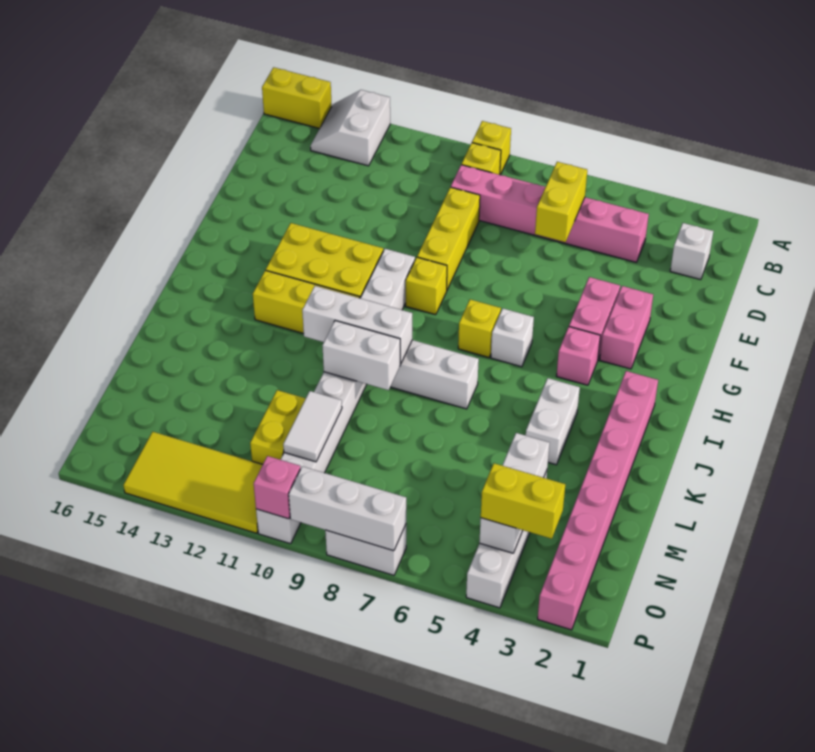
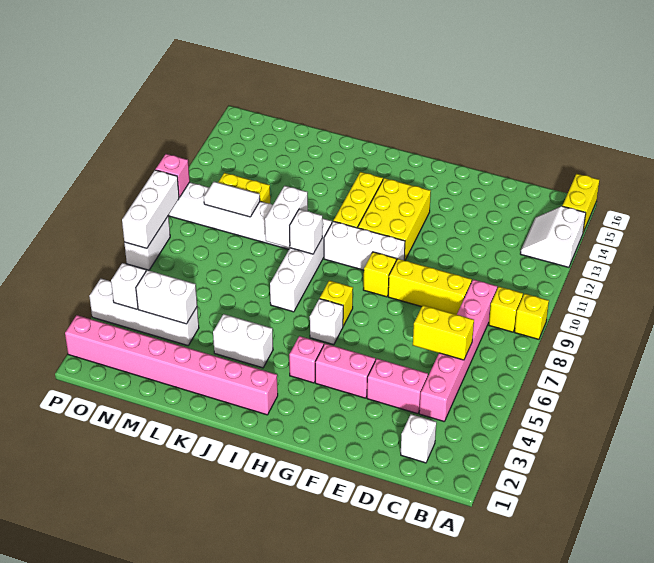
white 2x2 slope [310,90,390,166] -> white 2x2 slope turned to [520,206,586,267]
pink 1x2 brick [600,286,653,369] -> pink 1x2 brick moved to [367,359,428,414]
white 1x3 brick [302,286,412,364] -> white 1x1 brick [290,209,322,254]
yellow 1x2 brick [481,463,565,539] -> none
yellow 2x4 tile [123,432,263,533] -> none

